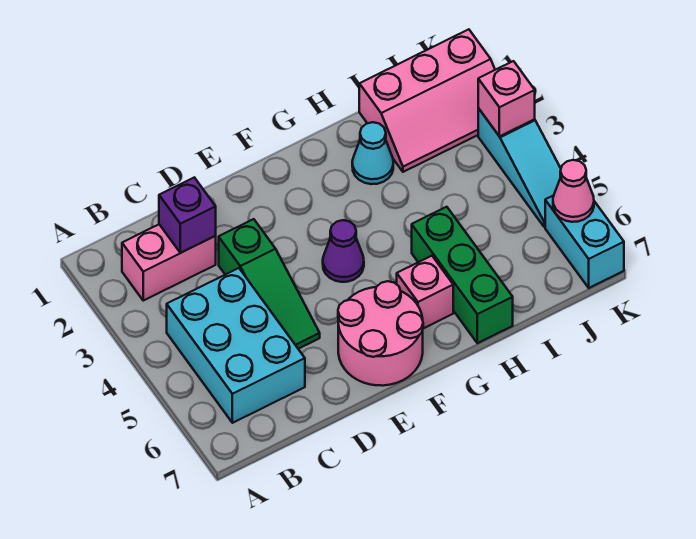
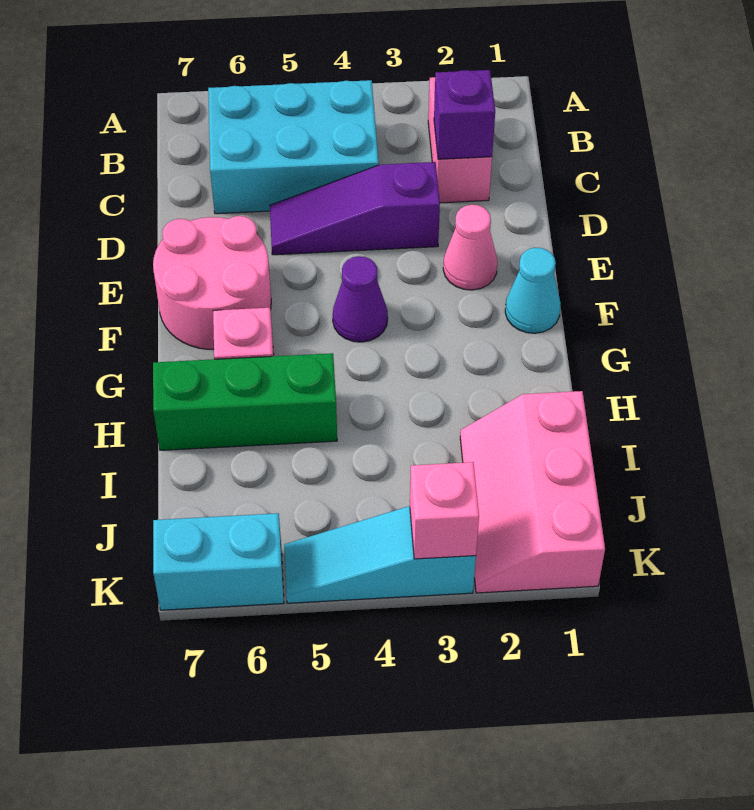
green 1x3 slope [219,219,320,349] -> purple 1x3 slope [270,162,440,255]
cyan 1x1 cone [352,122,393,184] -> cyan 1x1 cone moved to [505,248,561,333]
pink 1x1 cone [553,160,594,222] -> pink 1x1 cone moved to [443,205,498,290]

